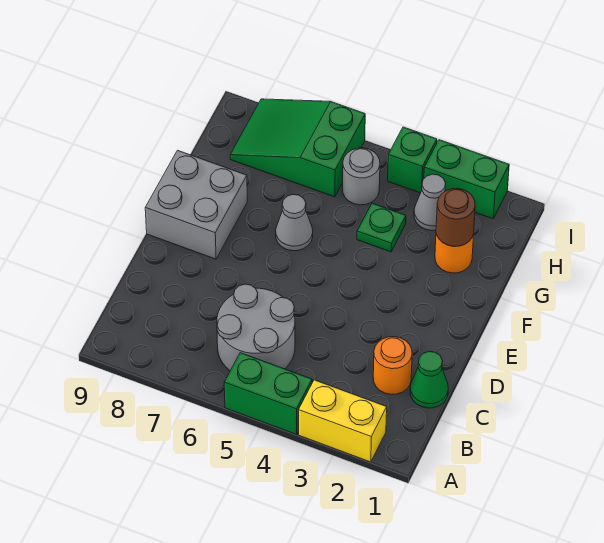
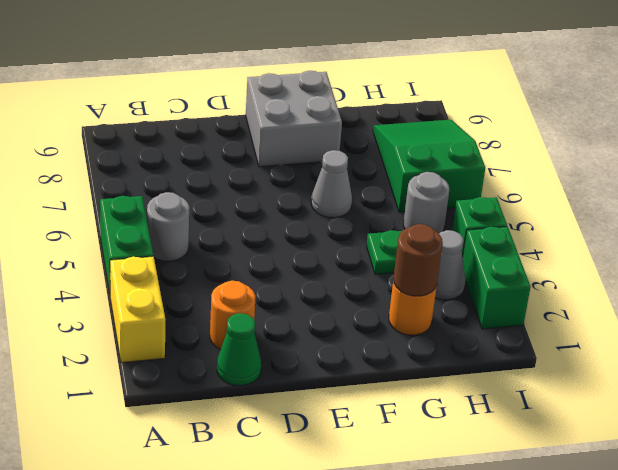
grey 2x2 round brick [217,284,295,371] -> grey 1x1 round brick [147,192,189,261]

